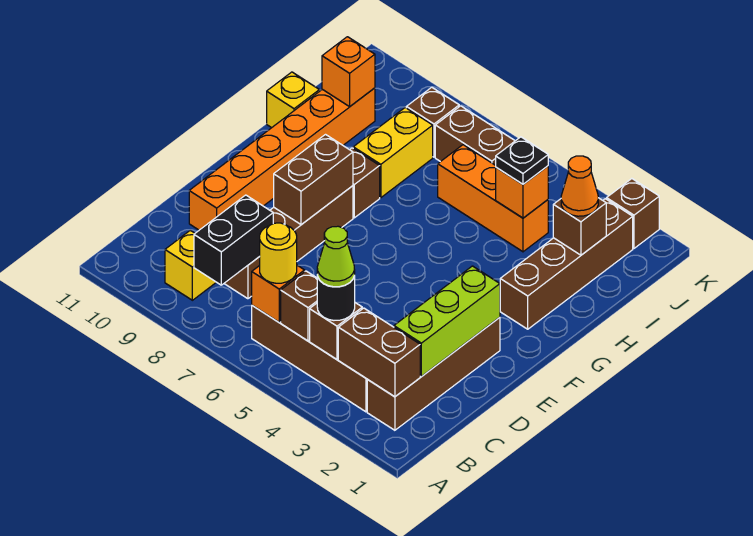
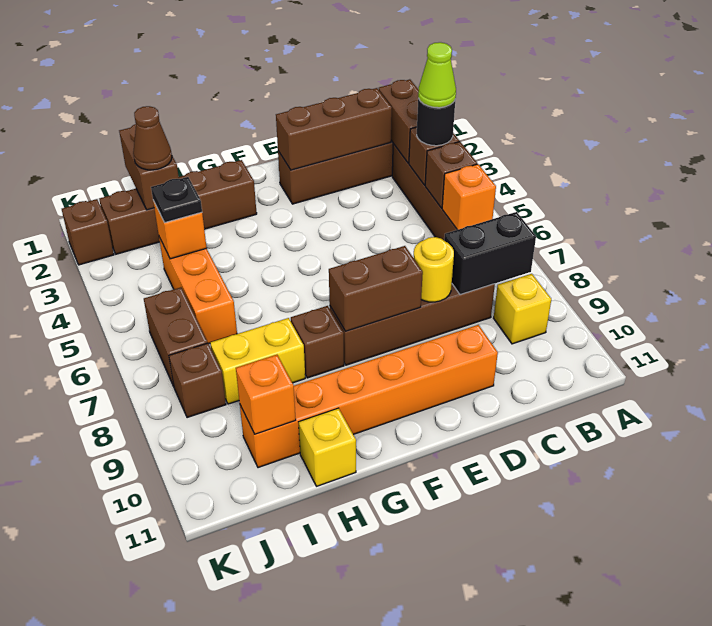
yellow 1x1 round brick [259,223,297,283] -> yellow 1x1 round brick moved to [414,237,454,302]
lime 1x3 brick [394,266,500,376] -> brown 1x3 brick [276,88,392,170]
brown 1x1 brick [553,198,606,255] -> brown 1x2 brick [119,124,179,210]
orange 1x1 cone [561,156,598,216] -> brown 1x1 cone [133,106,172,170]

